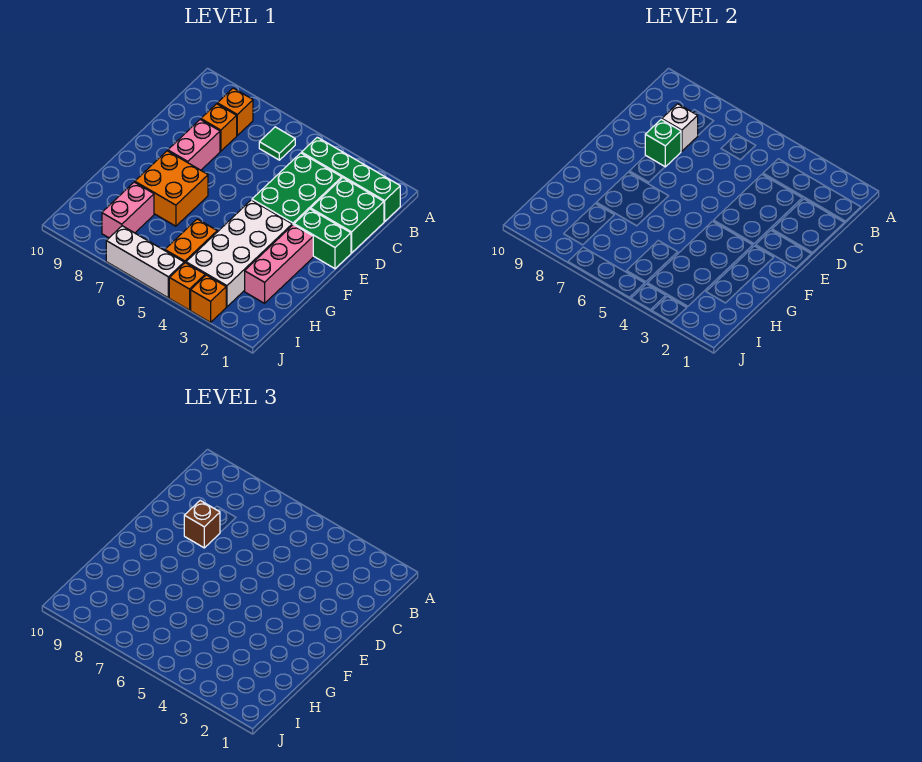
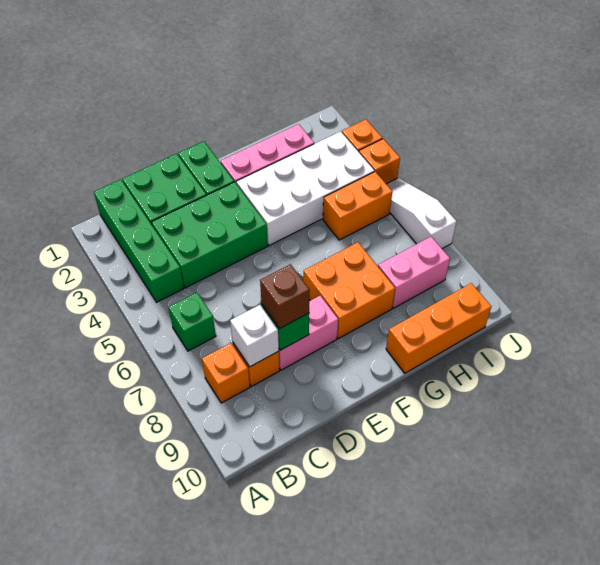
green 1x1 tile [259,127,295,160] -> green 1x1 brick [168,293,216,351]
none -> orange 1x3 brick [386,283,491,373]
white 1x3 brick [106,226,184,298] -> white 1x3 slope [387,178,456,249]

